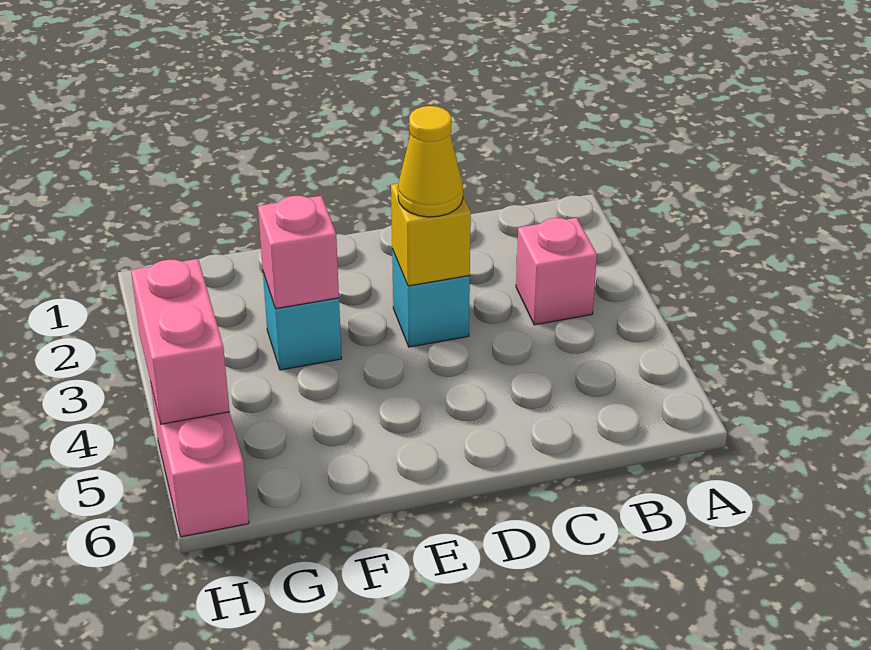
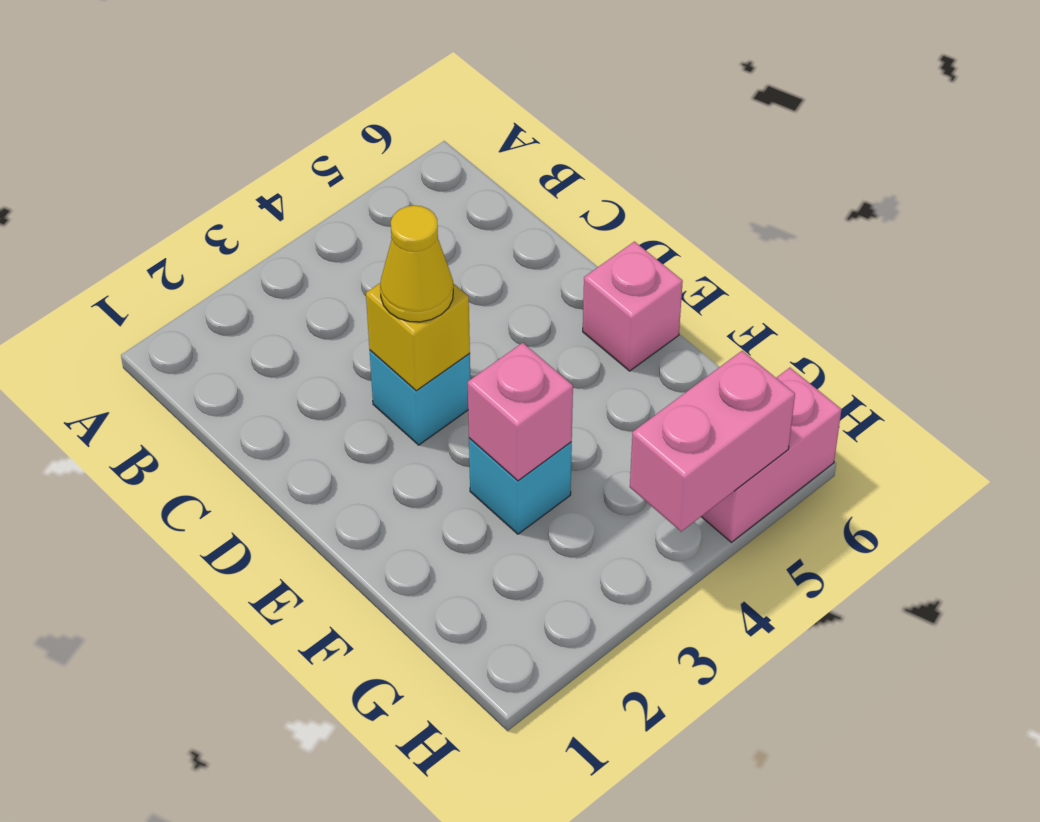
pink 1x1 brick [516,218,597,325] -> pink 1x1 brick moved to [583,242,683,371]

